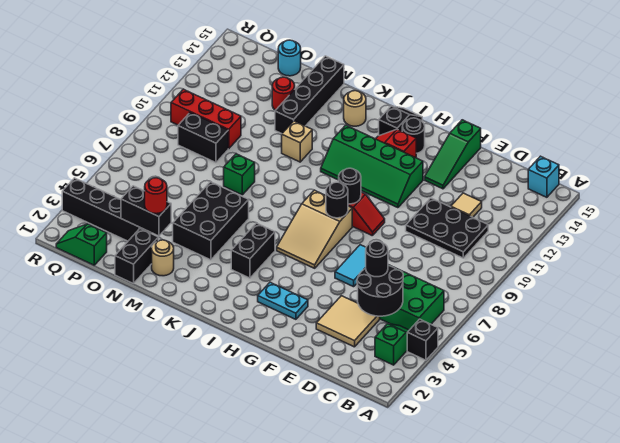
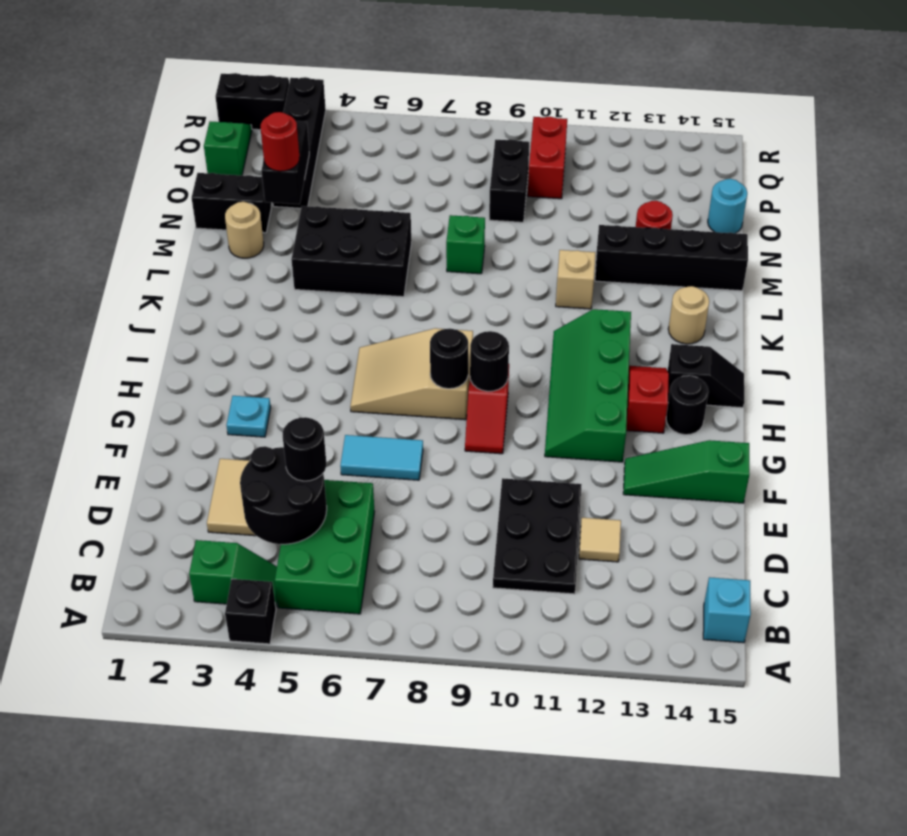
cyan 1x2 plate [258,282,308,319] -> cyan 1x1 plate [226,396,271,437]
black 1x2 brick [231,223,275,278] -> black 1x2 brick moved to [216,73,289,130]
red 1x3 brick [171,89,241,149] -> red 1x2 brick [528,117,567,199]

